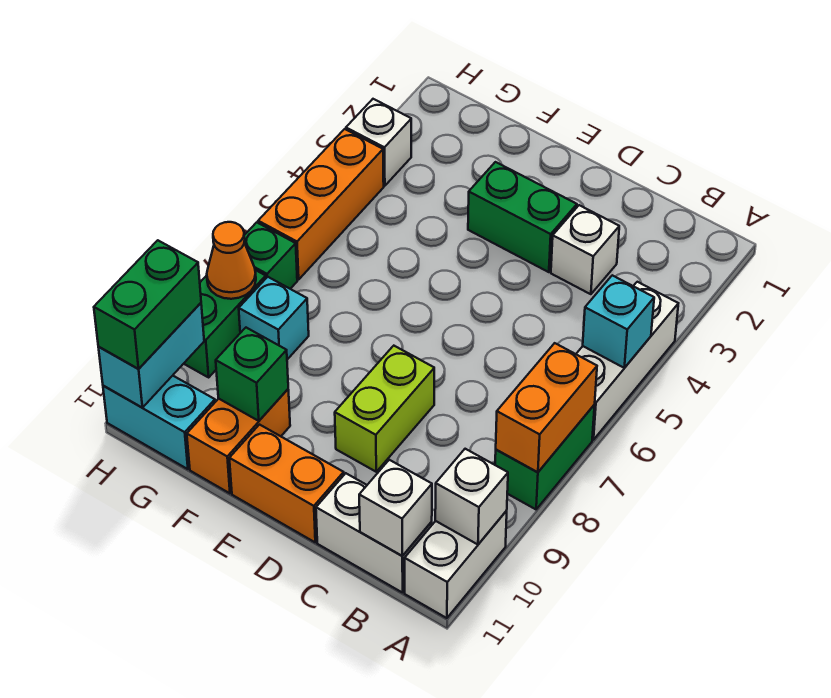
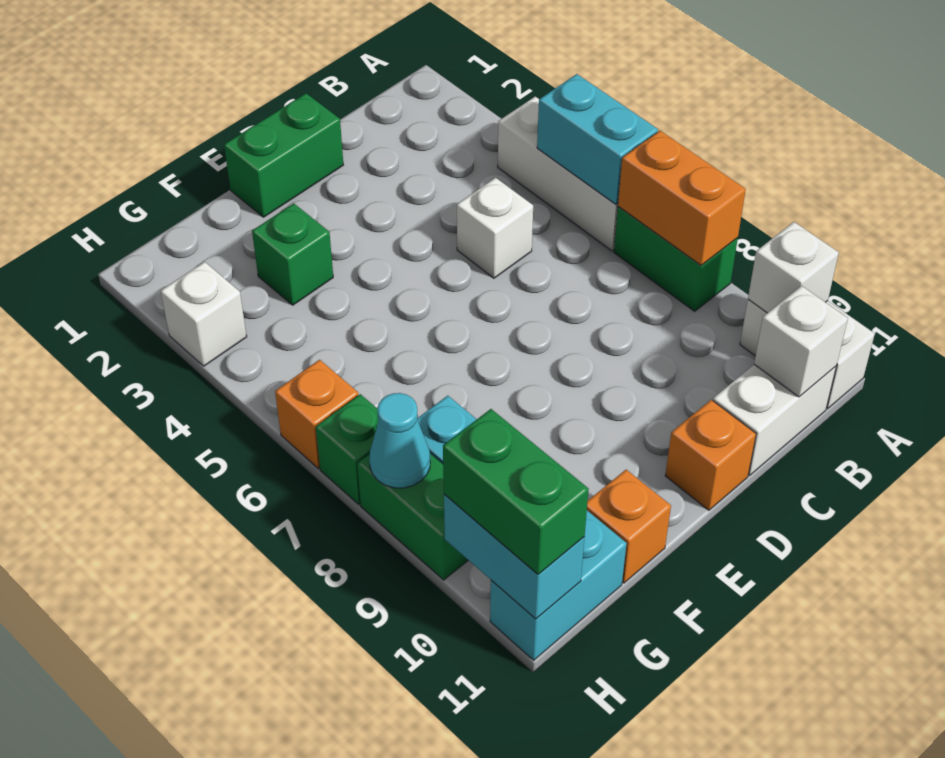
cyan 1x1 brick [583,275,654,368] -> cyan 1x2 brick [537,74,658,204]
white 1x1 brick [551,205,619,294] -> white 1x1 brick moved to [457,178,533,278]
green 1x2 brick [468,162,577,272] -> green 1x2 brick moved to [224,93,343,217]
lime 1x2 brick [335,346,434,472] -> none
orange 1x2 brick [229,425,344,542] -> orange 1x1 brick [665,400,756,510]
orange 1x2 brick [187,389,290,493] -> orange 1x1 brick [587,470,671,583]
green 1x1 brick [216,328,288,421] -> green 1x1 brick moved to [252,203,333,305]
orange 1x3 brick [258,129,384,280] -> orange 1x1 brick [275,360,358,468]
orange 1x1 cone [207,222,256,299] -> cyan 1x1 cone [369,393,430,488]

